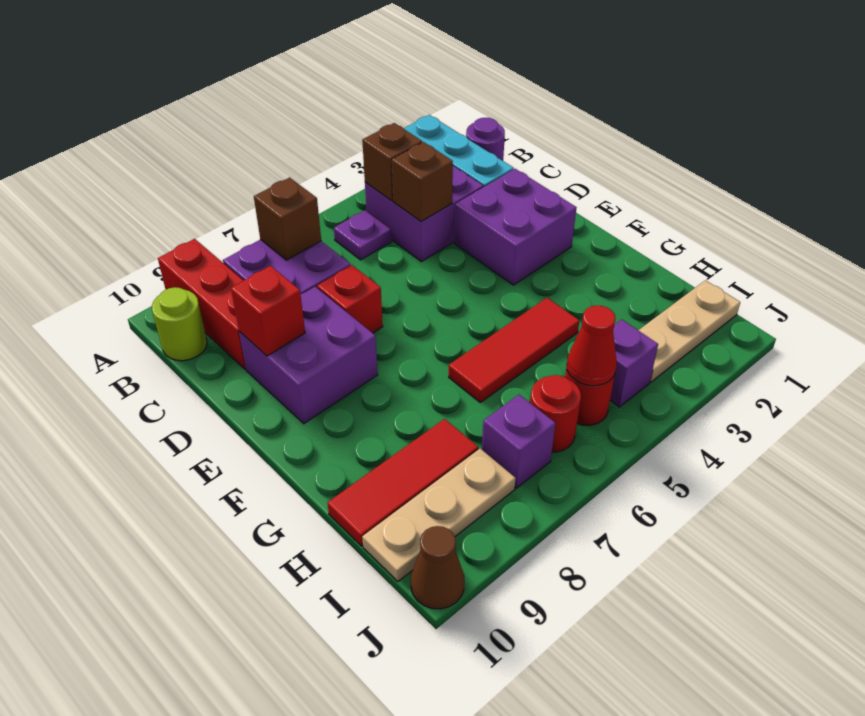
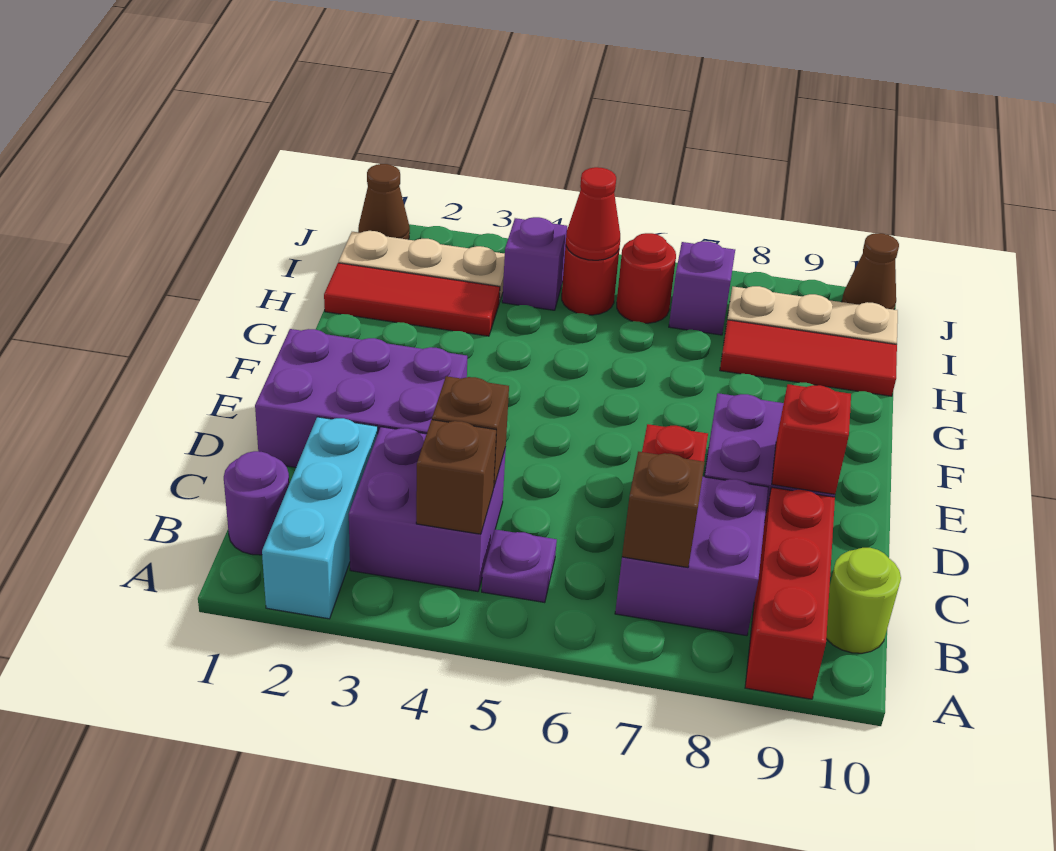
purple 2x2 brick [454,169,577,285] -> purple 2x3 brick [255,329,467,467]
red 1x3 tile [449,298,579,402] -> red 1x3 tile moved to [324,263,500,336]
none -> brown 1x1 cone [358,164,410,240]

